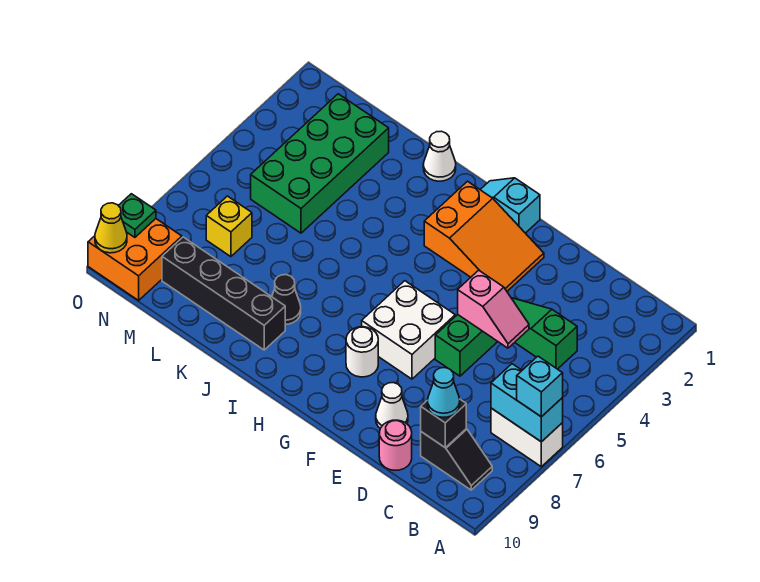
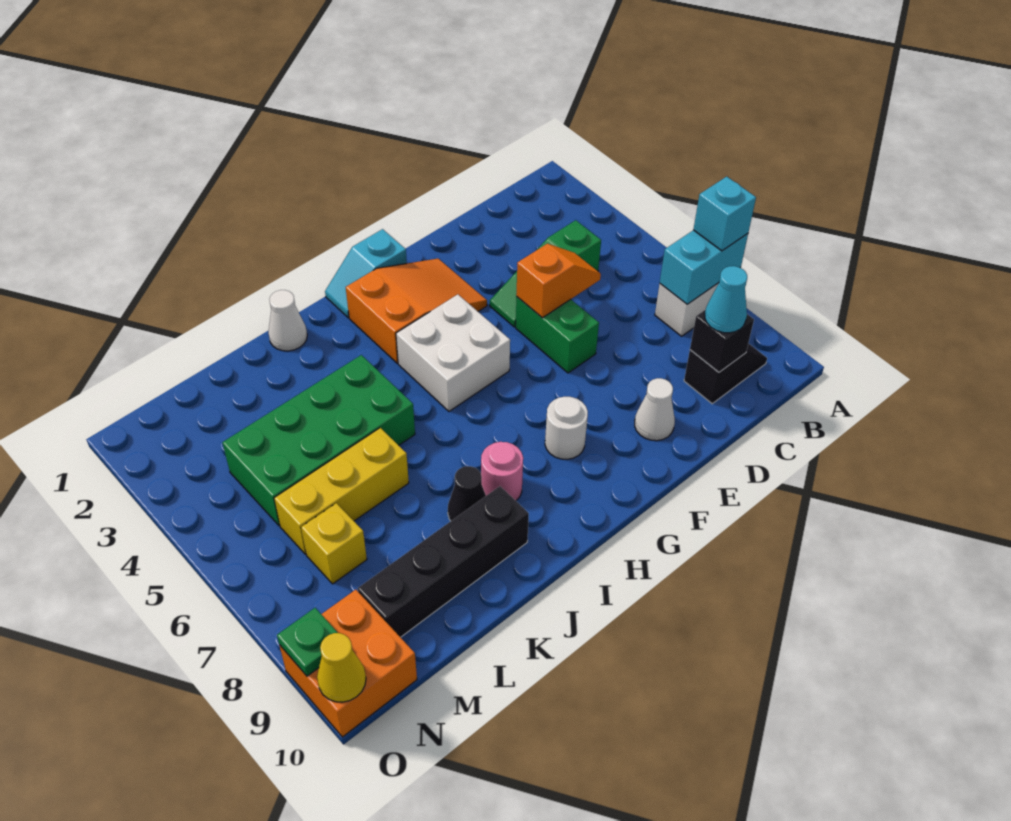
pink 1x2 slope [458,270,529,348] -> orange 1x2 slope [516,244,601,318]
pink 1x1 round brick [379,420,412,470] -> pink 1x1 round brick moved to [481,442,523,501]
white 2x2 brick [362,281,455,379] -> white 2x2 brick moved to [396,294,510,411]
none -> yellow 1x3 brick [274,428,409,554]
green 2x4 brick [251,94,389,233] -> green 2x4 brick turned to [222,355,415,526]

